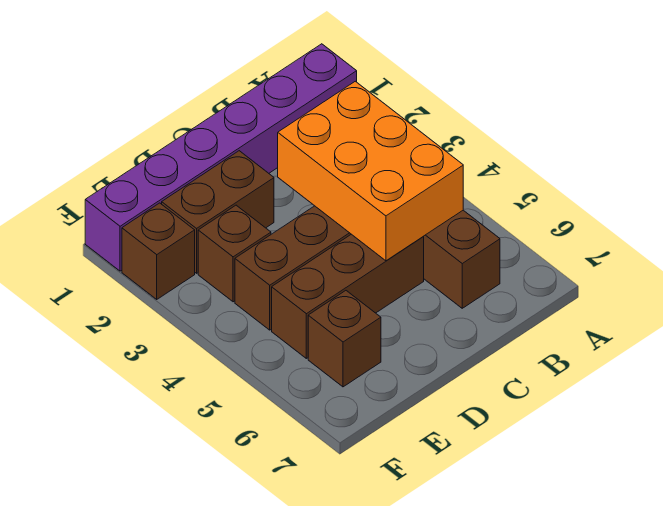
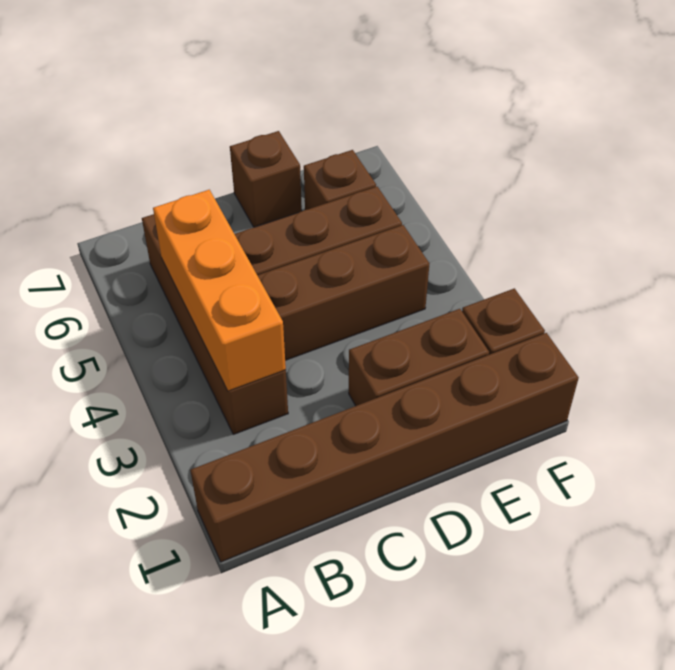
purple 1x6 brick [85,44,357,271] -> brown 1x6 brick [190,333,579,562]
orange 2x3 brick [278,81,463,261] -> orange 1x3 brick [153,190,286,391]
brown 1x1 brick [198,205,271,302] -> brown 1x1 brick moved to [230,131,302,227]

